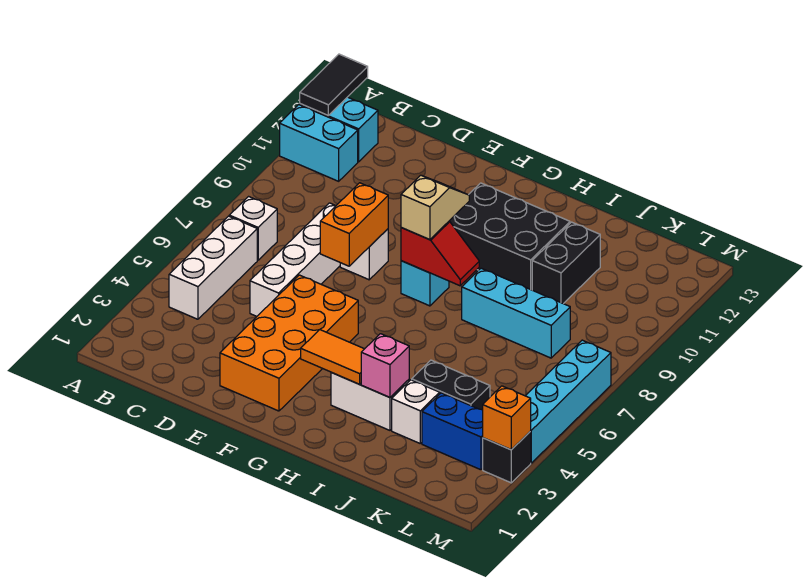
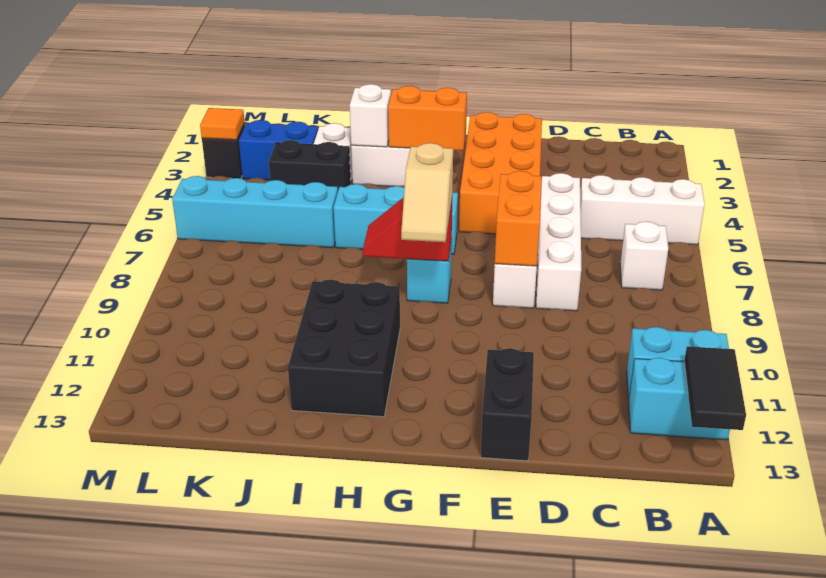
white 1x3 brick [169,216,257,319] -> white 1x3 brick turned to [580,175,705,245]
orange 1x2 tile [301,330,364,384] -> orange 1x2 brick [388,86,467,151]
black 2x3 brick [450,183,570,290] -> black 2x3 brick turned to [288,280,400,417]
pink 1x1 brick [361,334,409,397] -> white 1x1 brick [350,84,391,147]
cyan 1x3 brick [462,268,570,358] -> cyan 1x3 brick moved to [334,184,458,254]
black 1x2 brick [532,222,600,304] -> black 1x2 brick moved to [480,348,534,461]
orange 1x1 brick [483,386,531,450] -> orange 1x1 tile [200,108,245,140]
cyan 1x4 brick [526,340,611,463] -> cyan 1x4 brick turned to [172,176,338,248]

